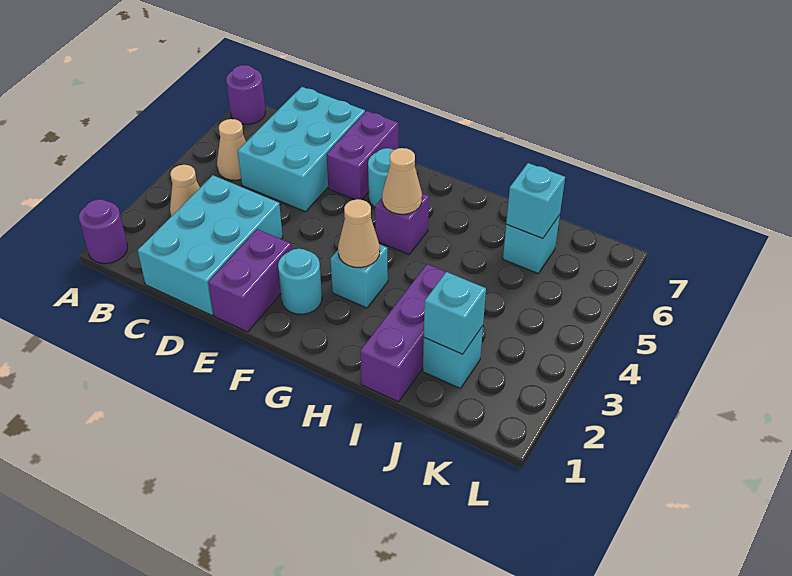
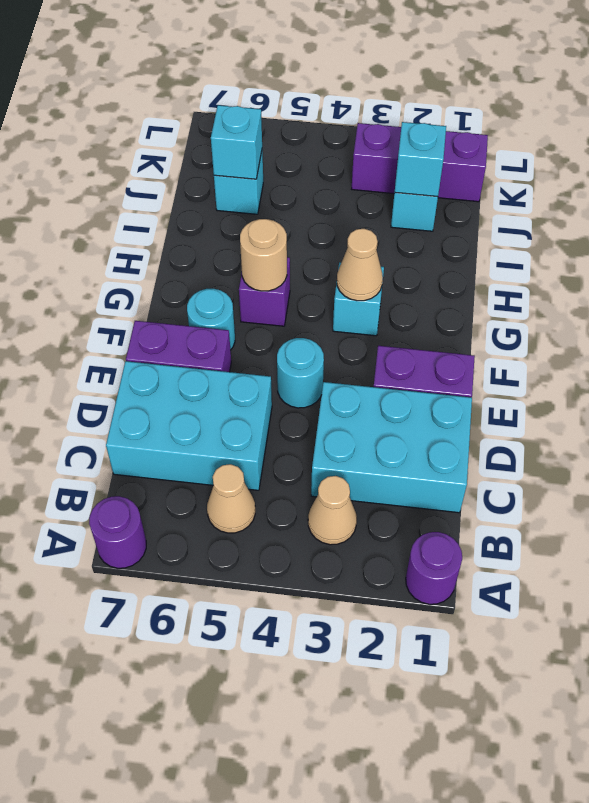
cyan 1x1 round brick [278,249,322,314] -> cyan 1x1 round brick moved to [277,338,324,408]
tan 1x1 cone [382,148,422,214] -> tan 1x1 round brick [240,219,287,291]
purple 1x3 brick [360,264,446,402] -> purple 1x3 brick moved to [352,123,488,202]

